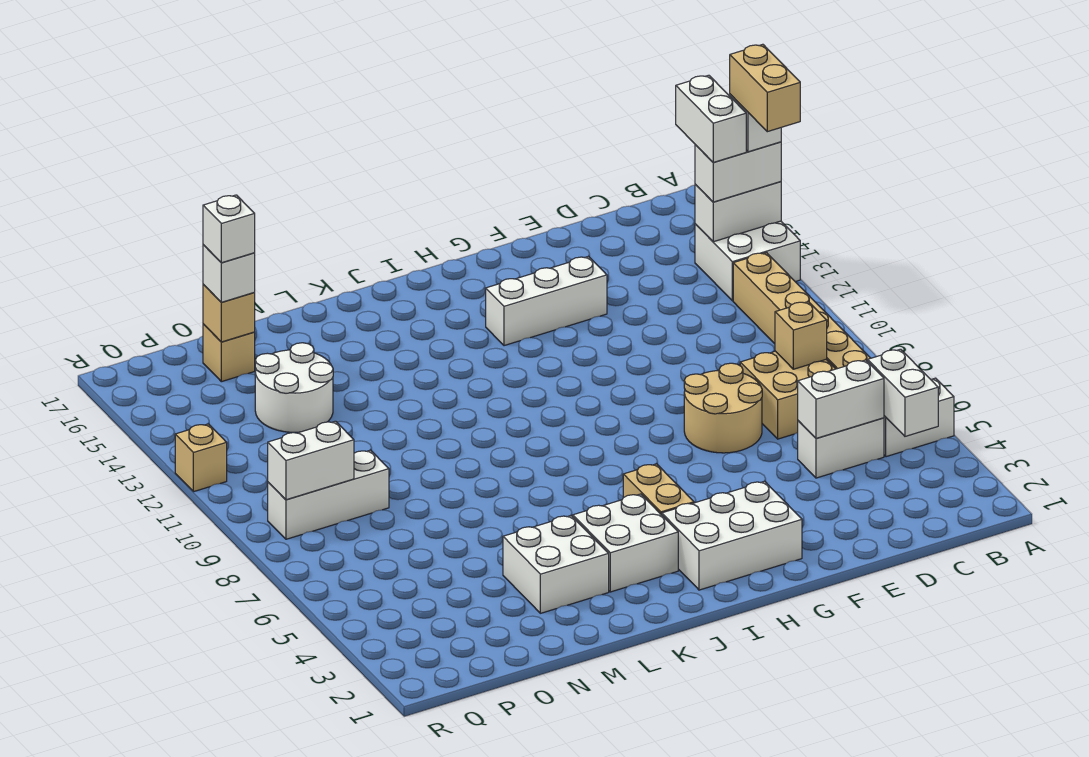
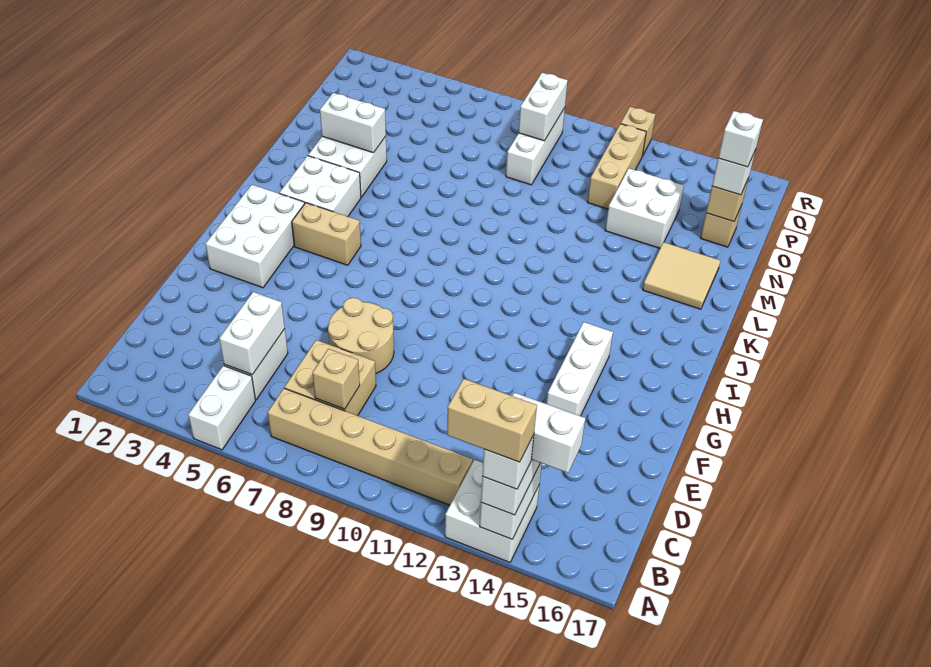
white 1x2 brick [868,349,938,436] -> white 1x2 brick moved to [320,93,386,153]
none -> tan 2x2 tile [643,242,721,309]
white 2x2 round brick [255,343,333,432] -> white 2x2 brick [605,168,684,248]
none -> tan 1x3 brick [588,124,646,209]

